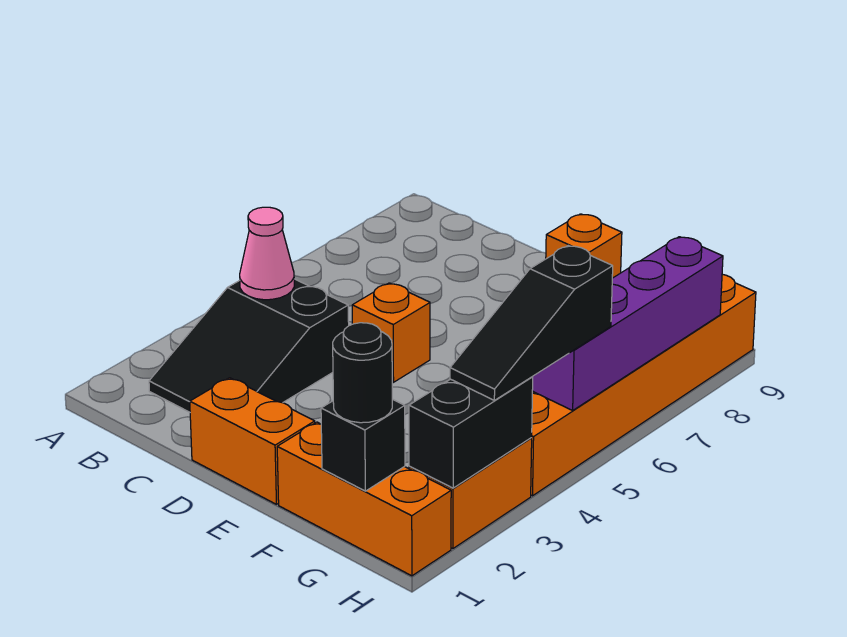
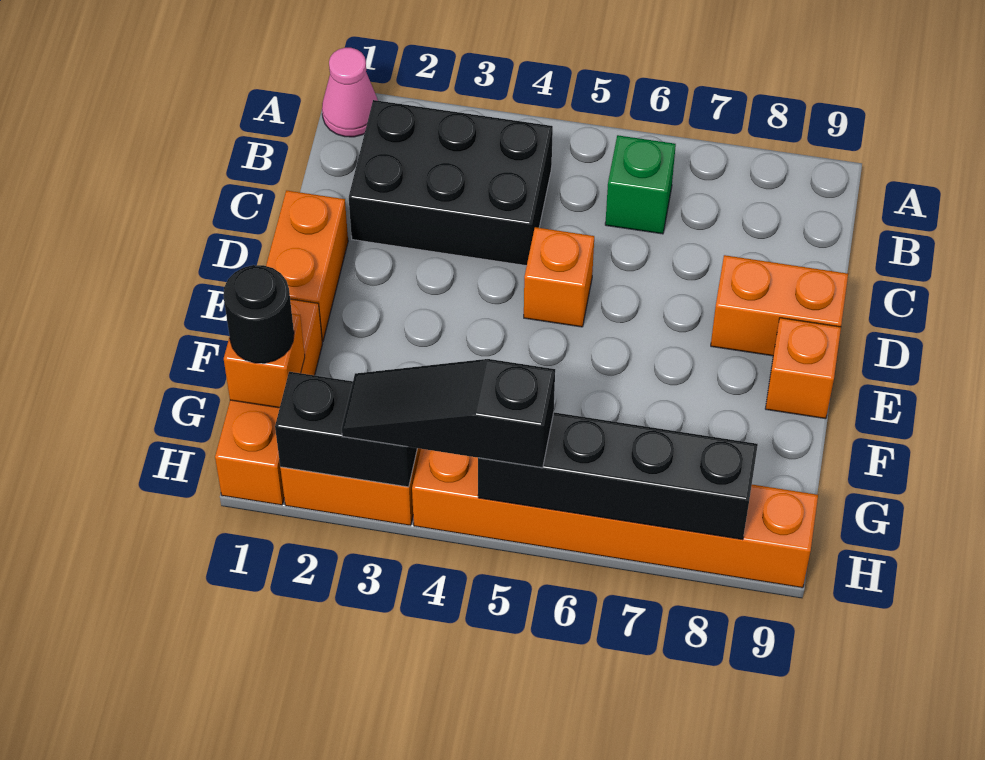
black 2x3 slope [149,279,349,412] -> black 2x3 brick [349,100,553,266]
pink 1x1 cone [240,207,294,300] -> pink 1x1 cone moved to [322,48,378,137]
none -> green 1x1 brick [605,135,676,234]
none -> orange 1x2 brick [711,255,848,356]
black 1x1 brick [321,399,405,491] -> orange 1x1 brick [224,314,305,408]
purple 1x4 brick [532,237,723,410] -> black 1x4 brick [478,412,758,540]

